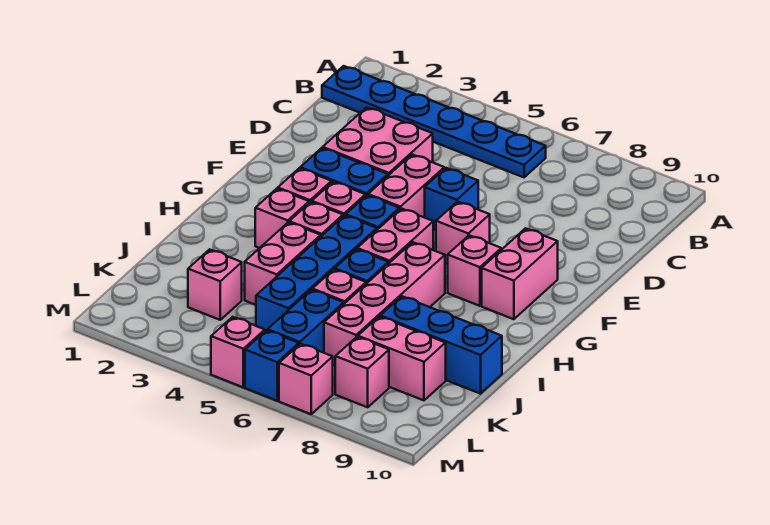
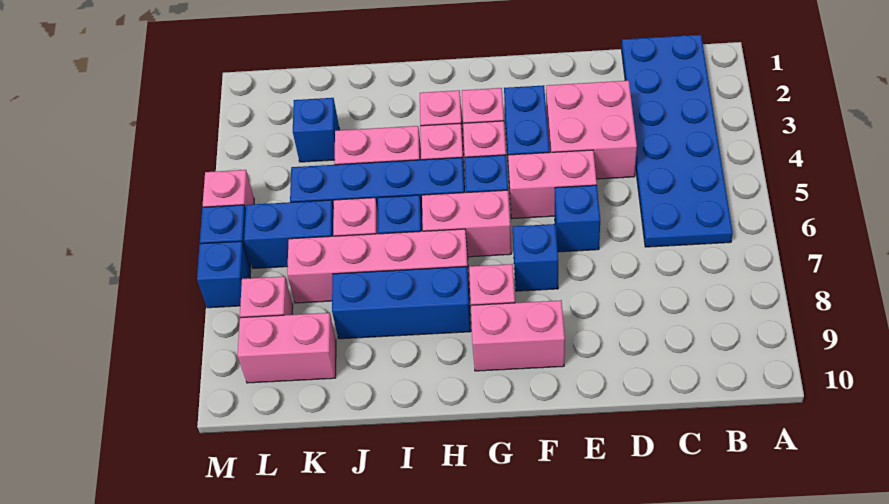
blue 1x6 plate [322,66,546,177] -> blue 2x6 plate [622,35,733,247]
pink 1x1 brick [436,202,490,264] -> blue 1x1 brick [513,224,558,291]
blue 1x3 brick [380,296,502,394] -> blue 1x3 brick turned to [332,267,471,339]
pink 1x1 brick [188,249,242,320] -> blue 1x1 brick [293,98,339,162]
pink 1x2 brick [358,317,446,400] -> pink 1x2 brick turned to [238,313,336,383]
pink 1x1 brick [279,344,333,414] -> blue 1x1 brick [197,241,251,308]

